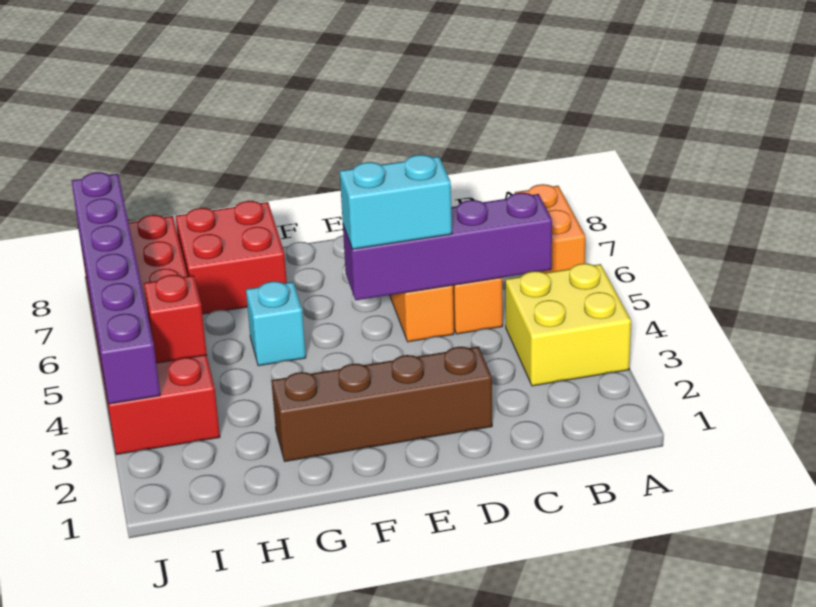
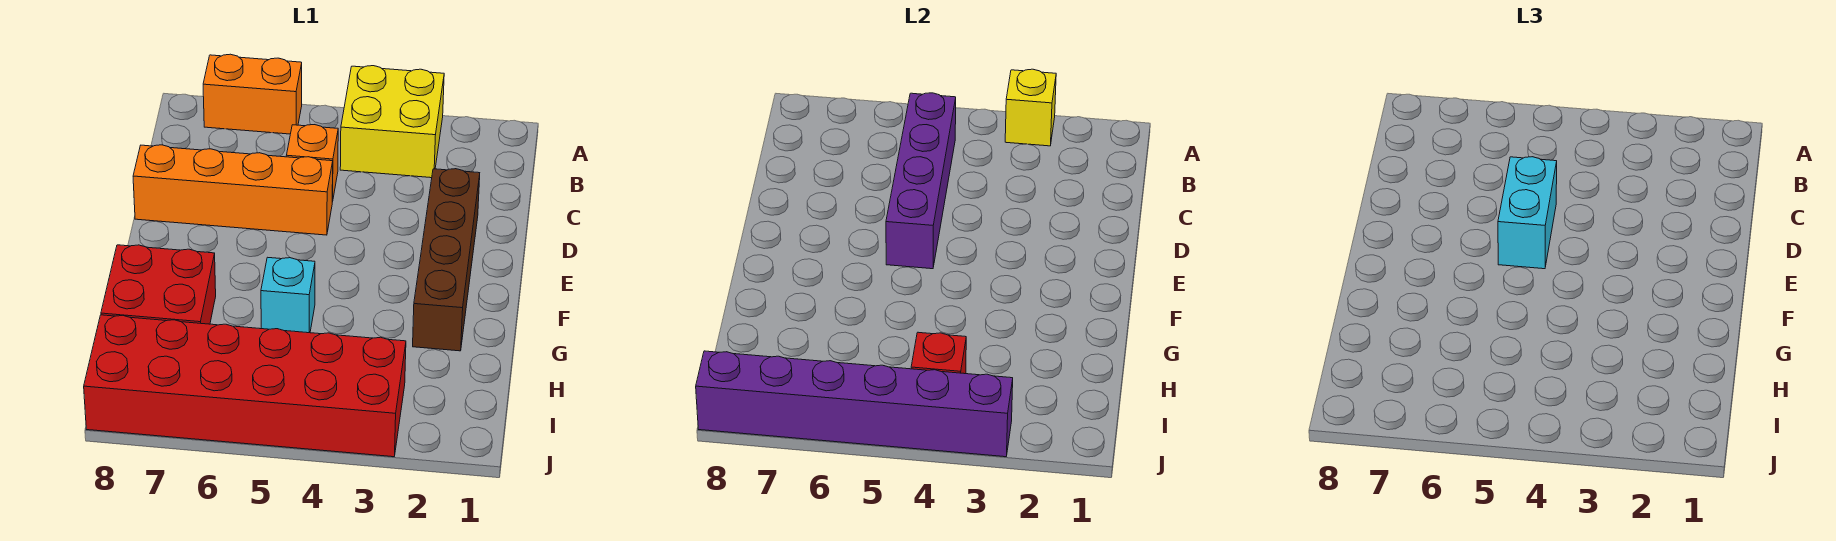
none -> yellow 1x1 brick [1005,69,1056,146]

